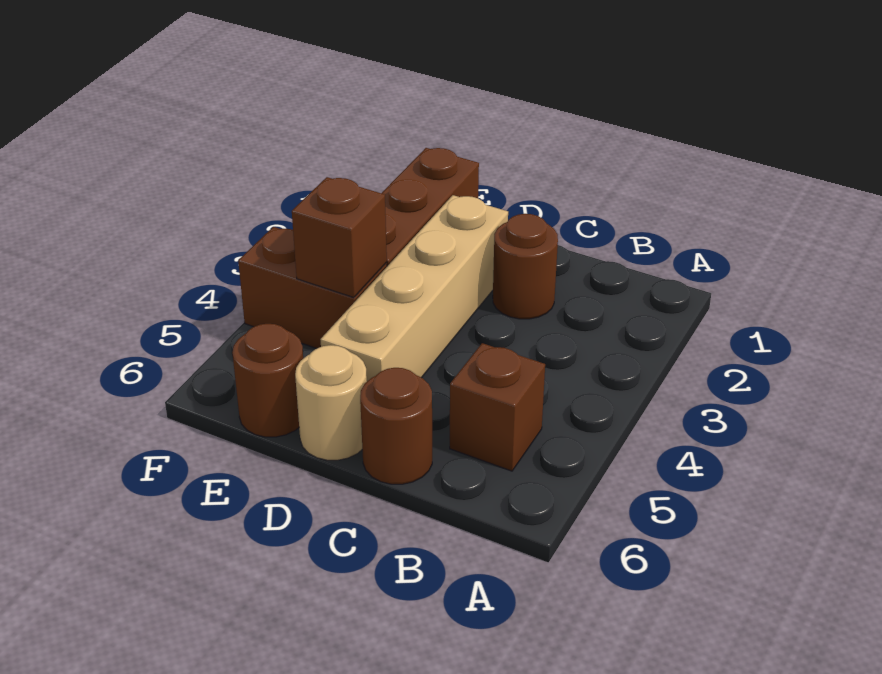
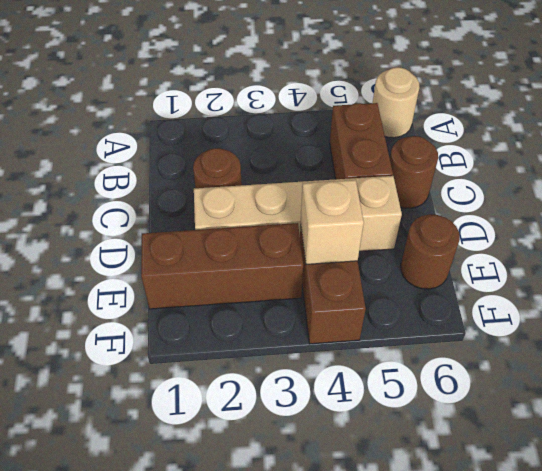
brown 1x1 brick [450,343,545,471] -> brown 1x2 brick [330,103,393,179]
tan 1x1 round brick [295,345,367,460] -> tan 1x1 round brick moved to [373,67,420,138]
brown 1x1 brick [292,177,387,298] -> tan 1x1 brick [301,180,364,264]

